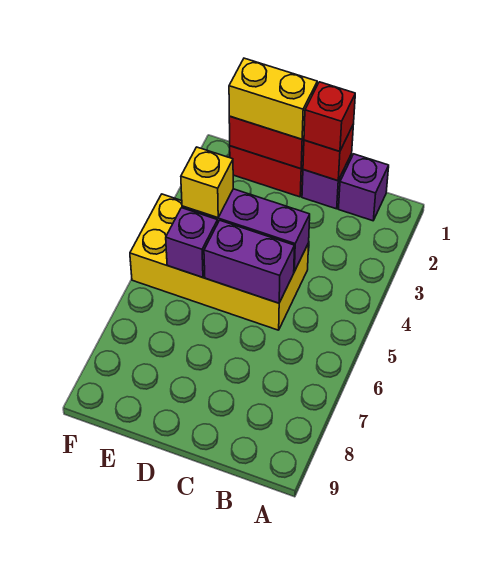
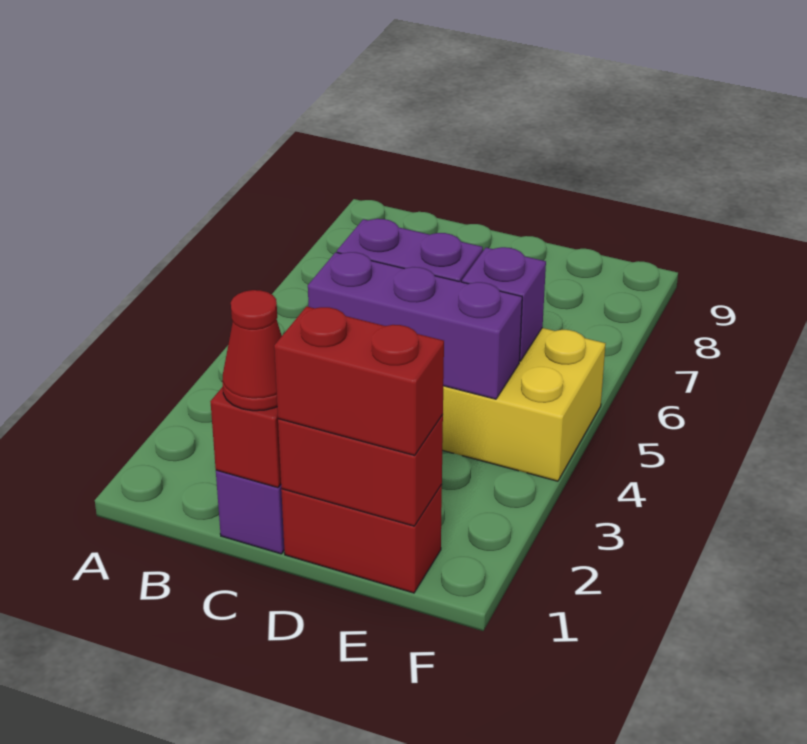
purple 1x1 brick [339,154,389,221] -> none
red 1x1 brick [304,82,355,151] -> red 1x1 cone [222,290,282,411]
yellow 1x2 brick [229,58,317,139] -> red 1x2 brick [274,306,444,455]
yellow 1x1 brick [181,147,233,218] -> none

